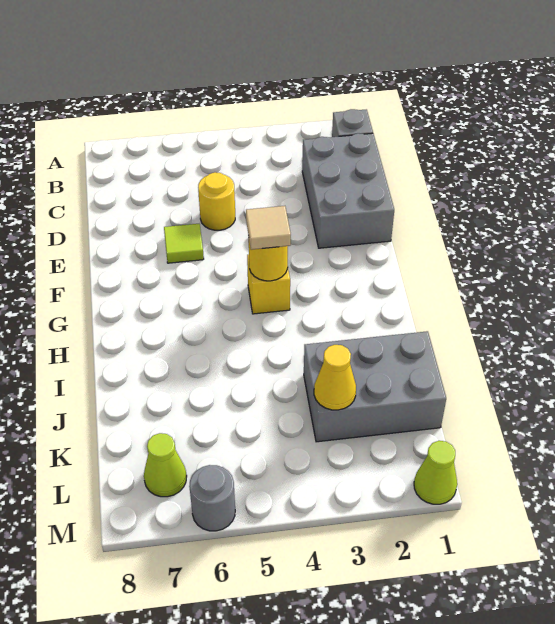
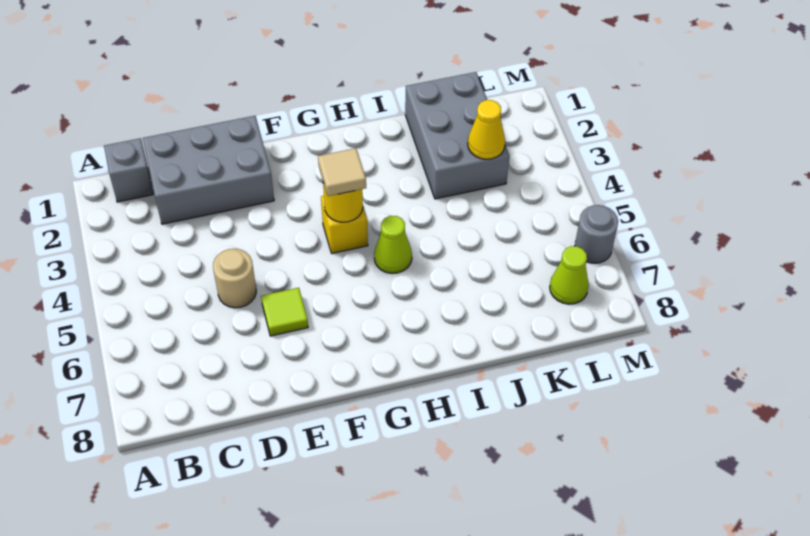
yellow 1x1 round brick [198,172,235,230] -> tan 1x1 round brick [213,249,256,308]
lime 1x1 cone [414,441,457,504] -> lime 1x1 cone moved to [374,216,412,274]

